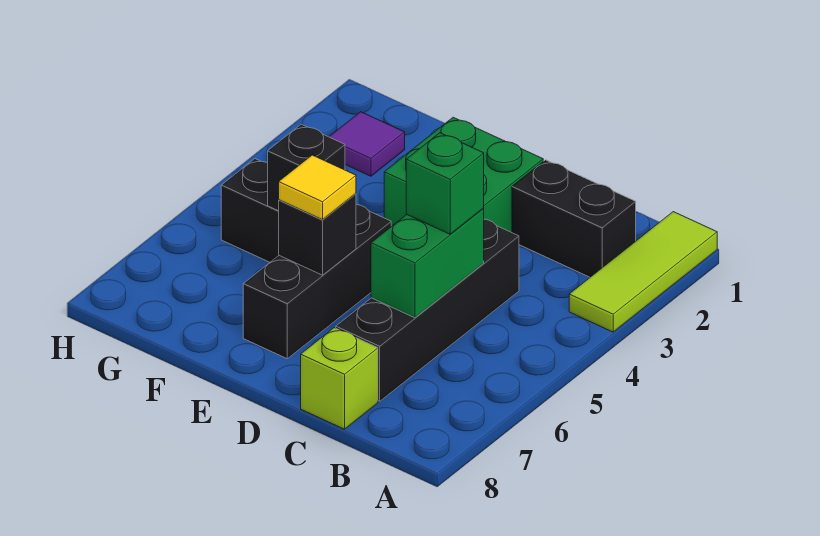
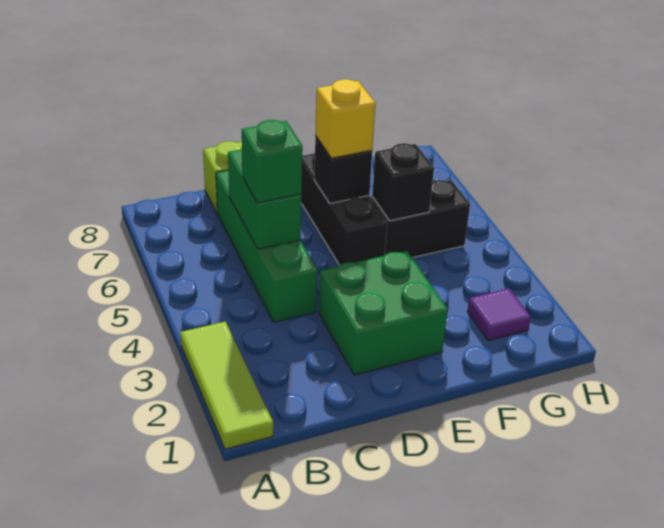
black 1x2 brick [512,160,636,277] -> none
black 1x4 brick [336,219,519,401] -> green 1x4 brick [216,170,317,322]
yellow 1x1 tile [279,155,356,220] -> yellow 1x1 brick [315,79,375,158]

